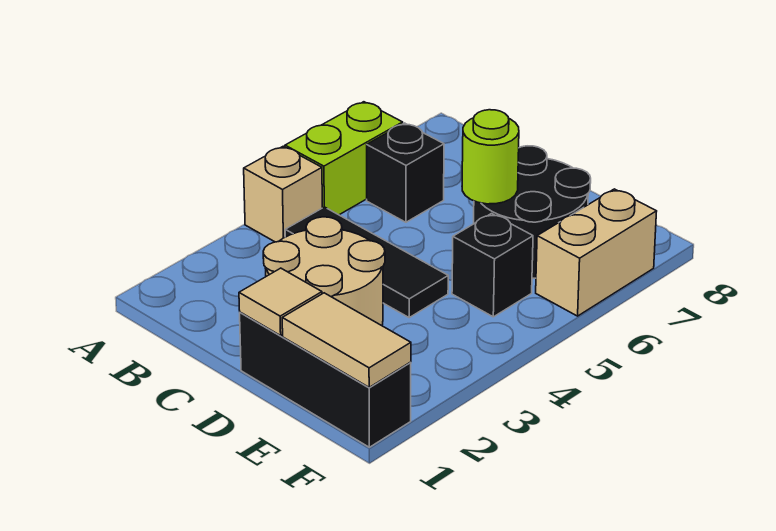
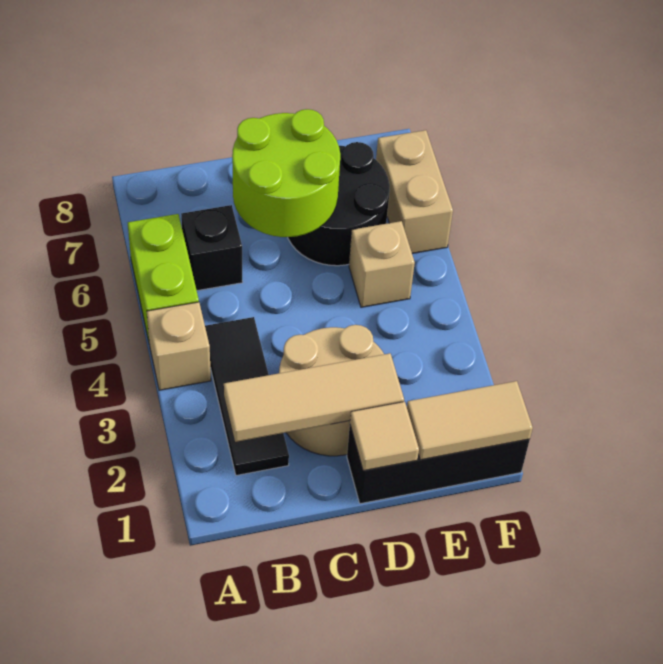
none -> tan 1x3 tile [224,353,404,442]
black 1x3 tile [285,207,448,318] -> black 1x3 tile turned to [205,317,289,475]
lime 1x1 round brick [462,110,519,204] -> lime 2x2 round brick [232,109,340,237]
black 1x1 brick [452,214,533,317] -> tan 1x1 brick [349,221,415,307]

